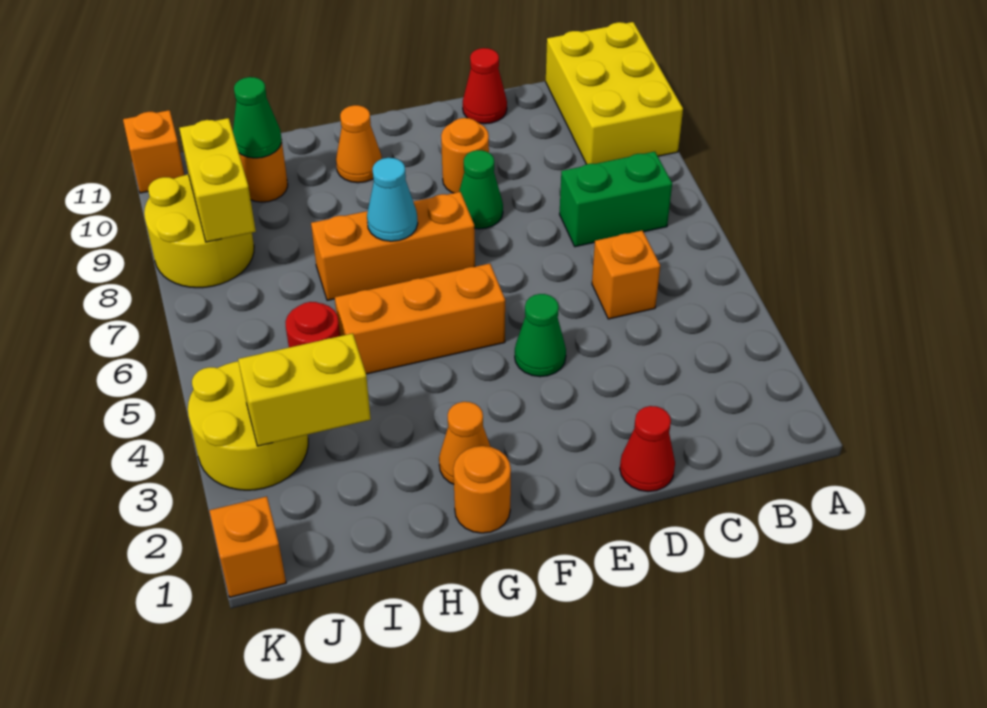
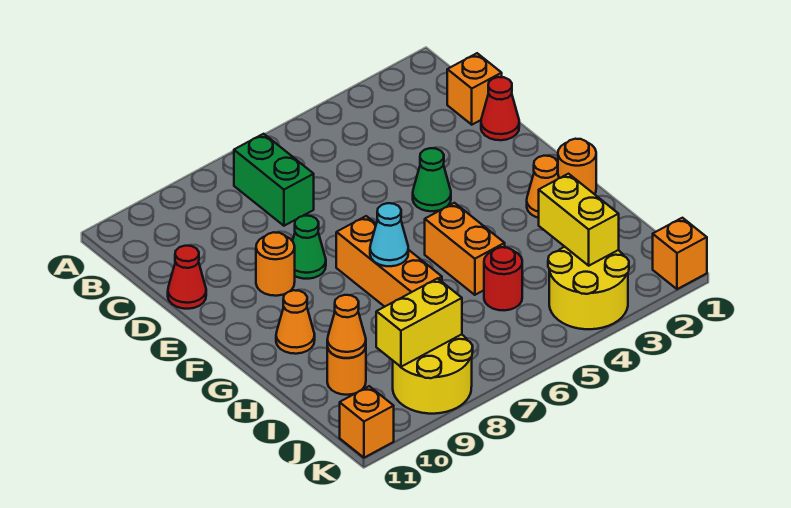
yellow 2x3 brick [546,22,683,164] -> none
orange 1x1 brick [592,231,660,319] -> orange 1x1 brick moved to [447,53,502,125]
orange 1x3 brick [335,264,505,374] -> orange 1x2 brick [425,203,505,295]
green 1x1 cone [233,77,282,158] -> orange 1x1 cone [327,295,366,358]

